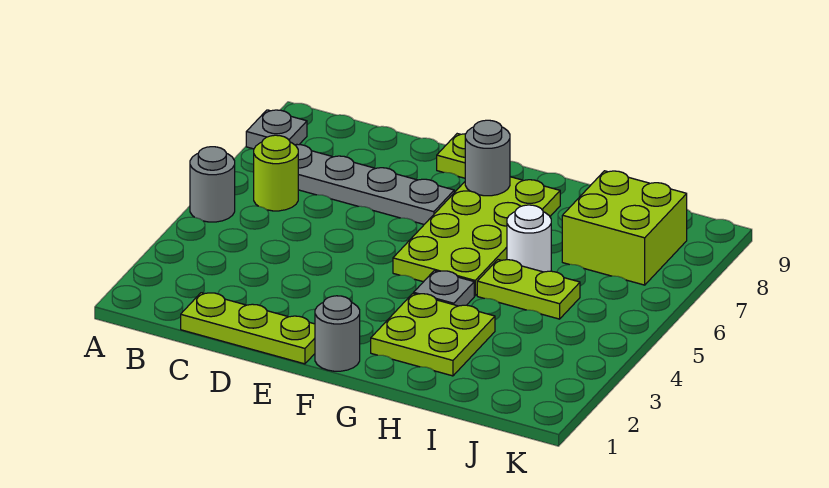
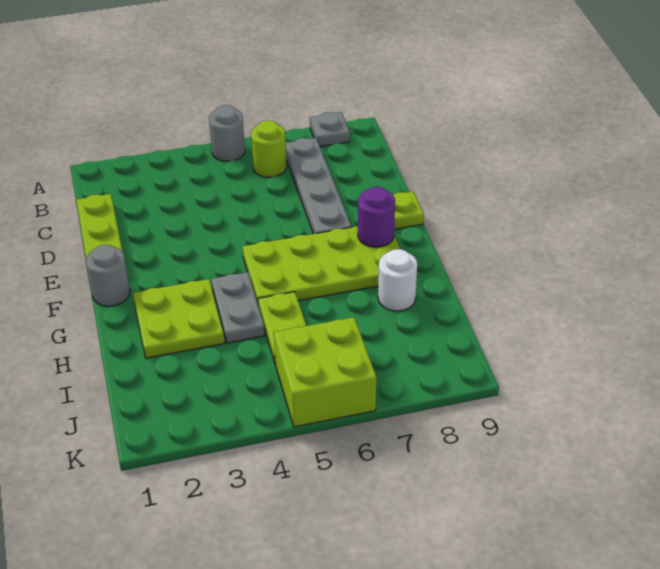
grey 1x1 round brick [465,120,510,196] -> purple 1x1 round brick [358,187,395,247]
grey 1x1 plate [414,271,474,306] -> grey 1x2 plate [211,272,265,343]
white 1x1 round brick [507,205,551,272] -> white 1x1 round brick moved to [378,249,417,311]
lime 2x2 brick [562,171,687,285] -> lime 2x2 brick moved to [274,317,376,427]

